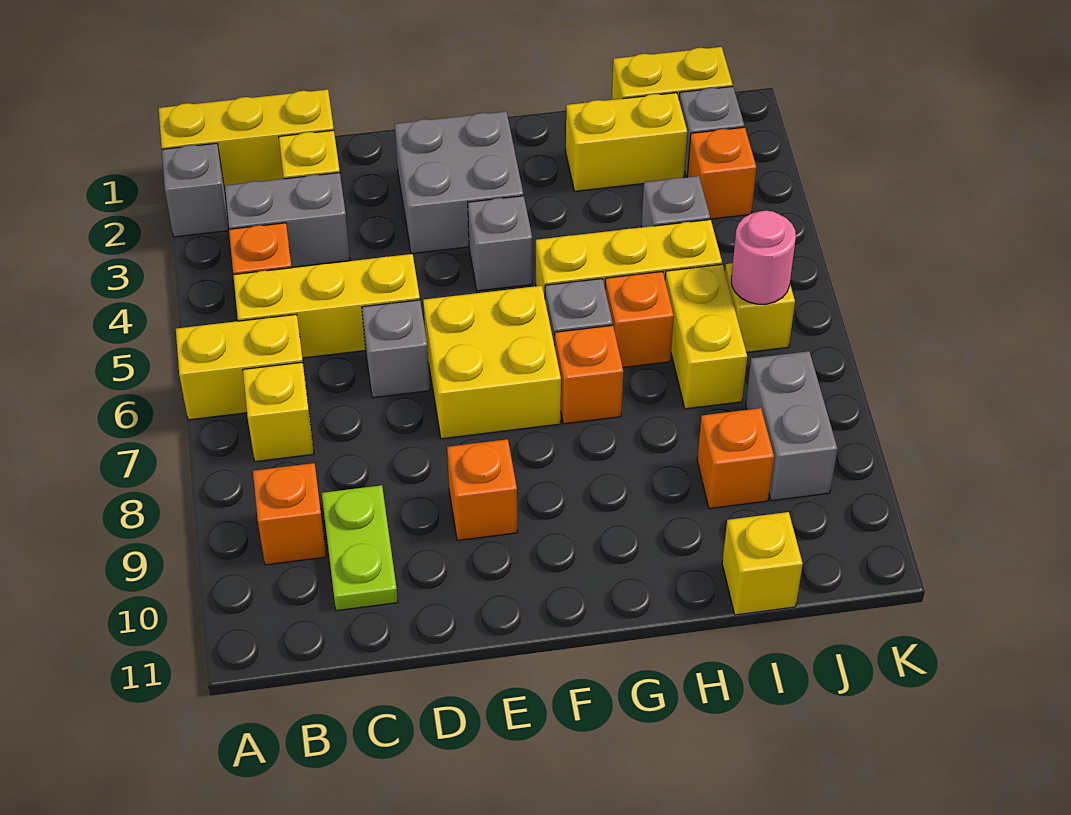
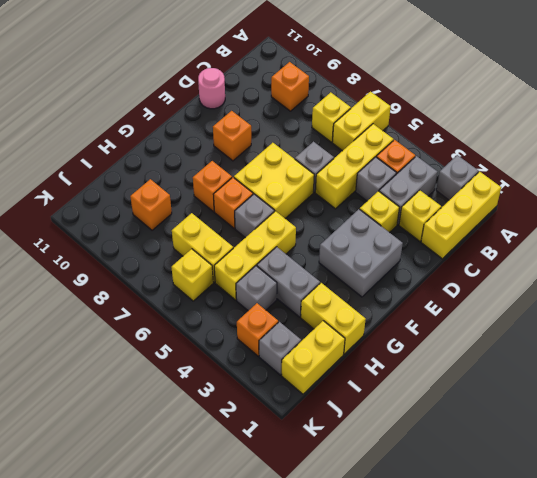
lime 1x2 plate [322,485,398,611] -> none
grey 1x1 brick [468,196,532,291] -> grey 1x1 brick moved to [356,157,396,201]
yellow 1x2 brick [566,93,687,191] -> yellow 1x2 brick turned to [301,283,366,354]
orange 1x1 brick [605,271,674,367] -> orange 1x1 brick moved to [193,161,232,212]
yellow 1x1 brick [722,512,803,615] -> yellow 1x1 brick moved to [360,191,399,233]
pink 1x1 round brick [731,211,796,304] -> pink 1x1 round brick moved to [198,68,225,109]
grey 1x2 brick [746,351,837,501] -> grey 1x2 brick moved to [257,247,320,317]

